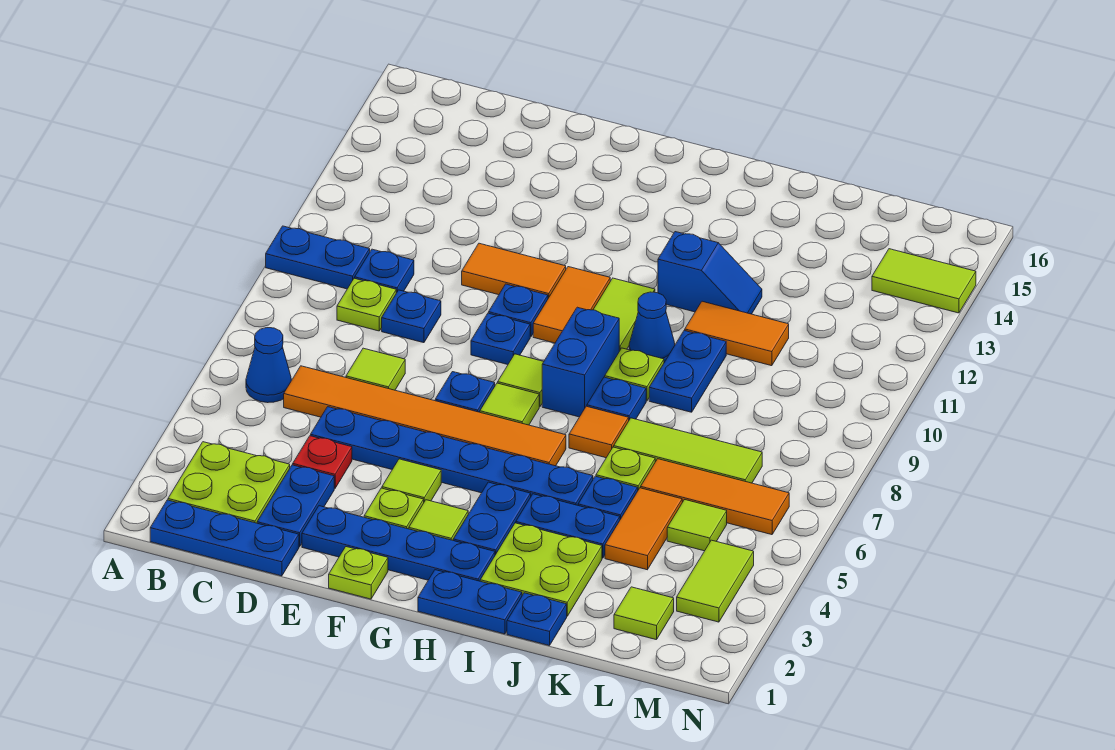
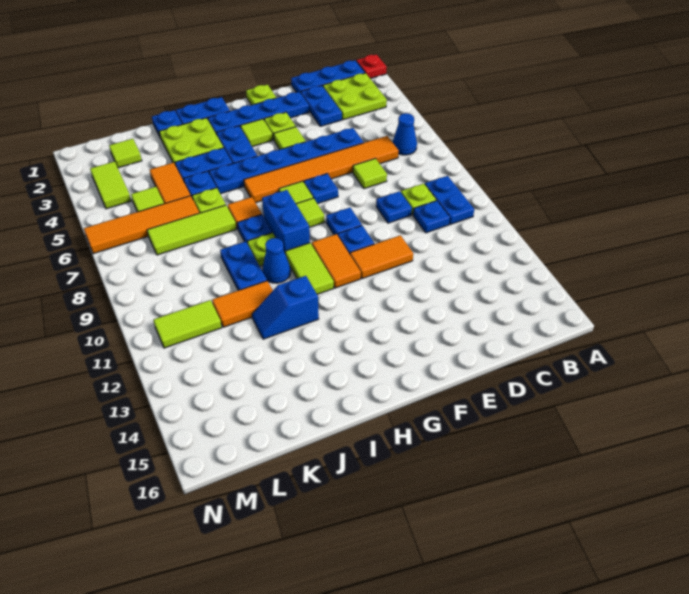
blue 1x2 plate [266,226,370,289] -> blue 1x2 plate turned to [425,176,474,224]
red 1x1 plate [293,436,352,488] -> red 1x1 plate moved to [356,54,387,79]
orange 1x3 tile [641,459,789,535] -> orange 1x4 tile [84,196,199,254]
lime 1x2 tile [872,249,976,313] -> lime 1x2 tile moved to [153,300,222,348]

